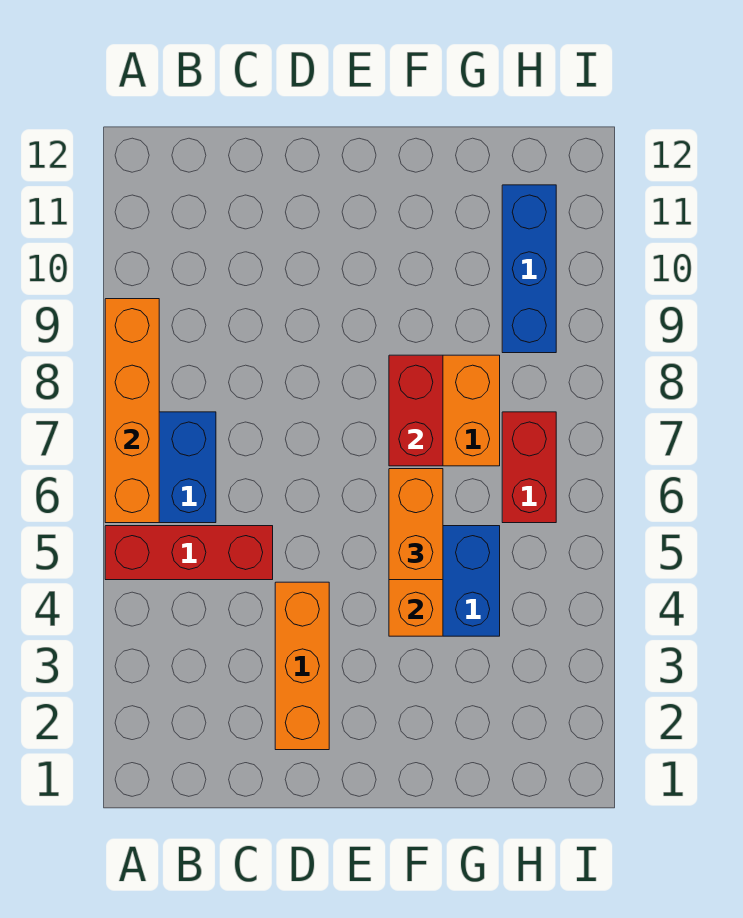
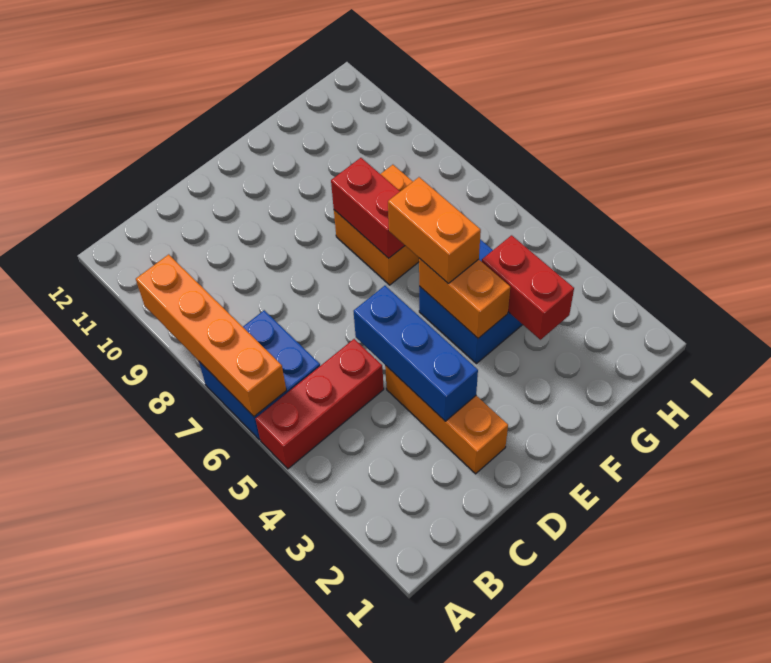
red 1x2 brick [502,412,556,523] -> red 1x2 brick moved to [482,235,574,340]
blue 1x3 brick [502,185,556,353] -> blue 1x3 brick moved to [354,286,478,421]

